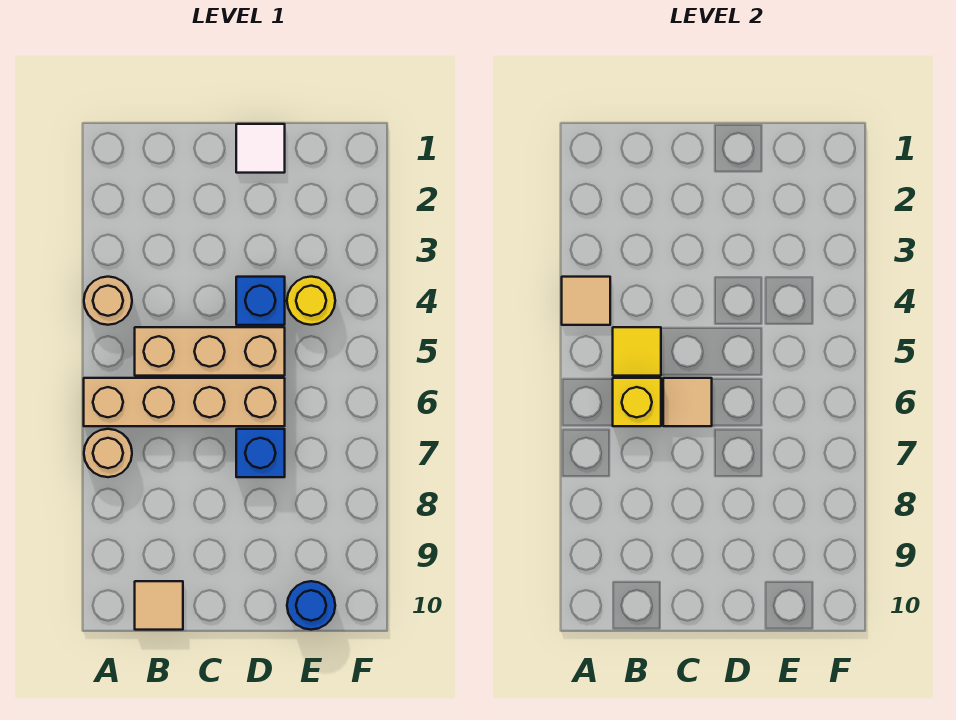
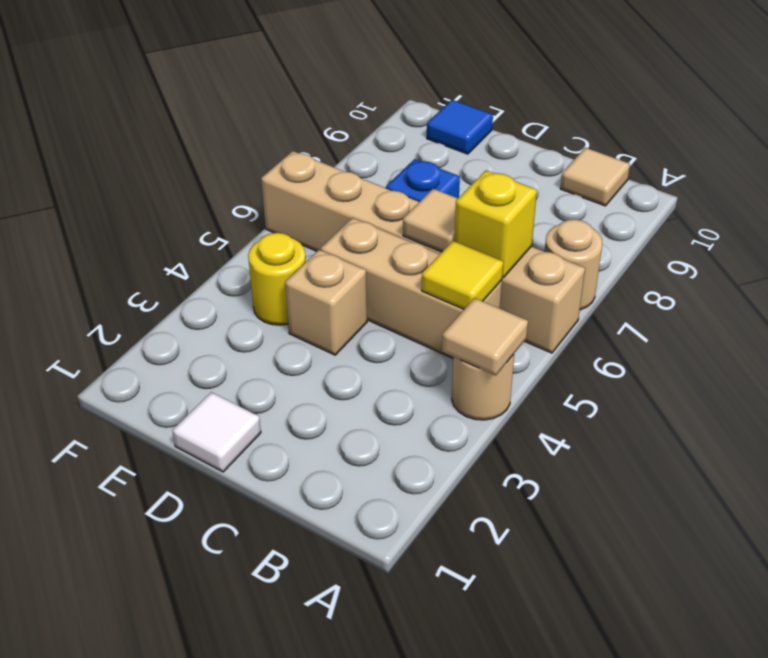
tan 1x4 brick [84,378,285,426] -> tan 1x6 brick [261,151,585,353]
blue 1x1 brick [236,277,285,325] -> tan 1x1 brick [285,250,367,355]
blue 1x1 round brick [287,581,335,630] -> blue 1x1 tile [427,100,493,154]

